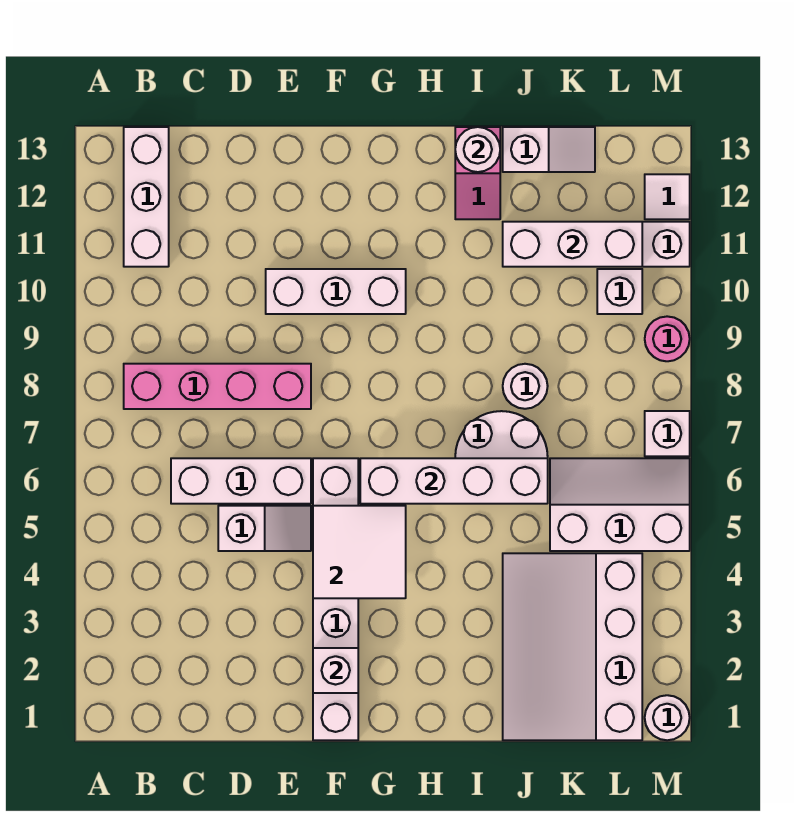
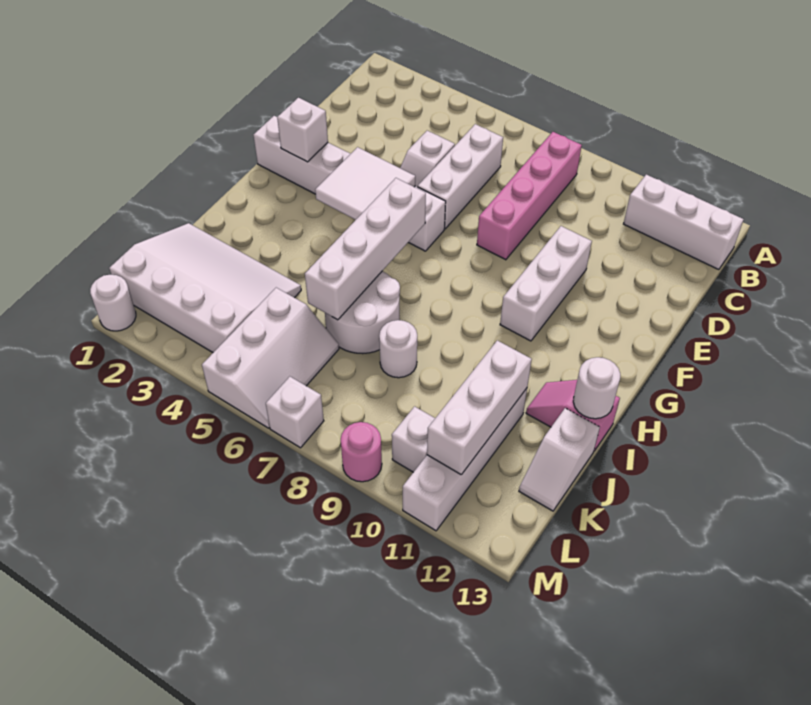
white 1x1 tile [645,174,690,219] -> none

